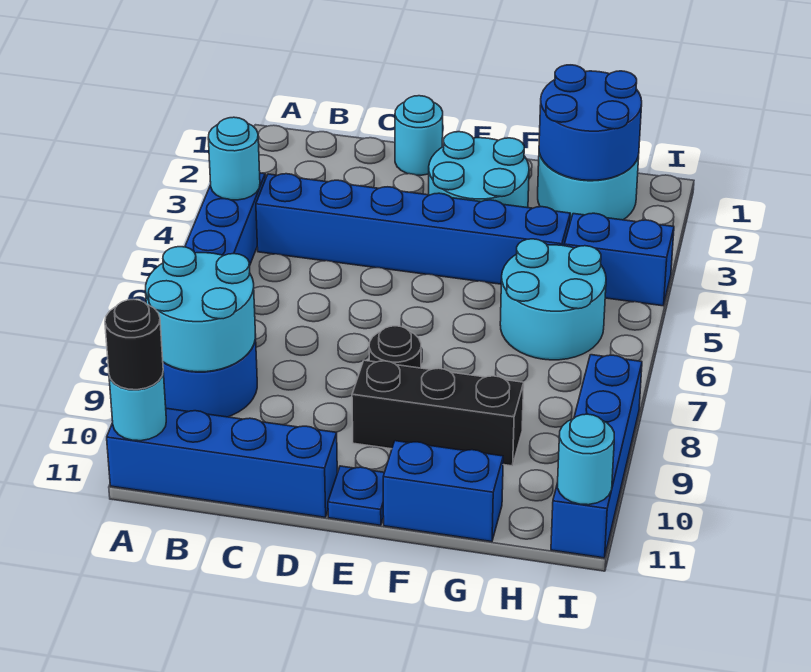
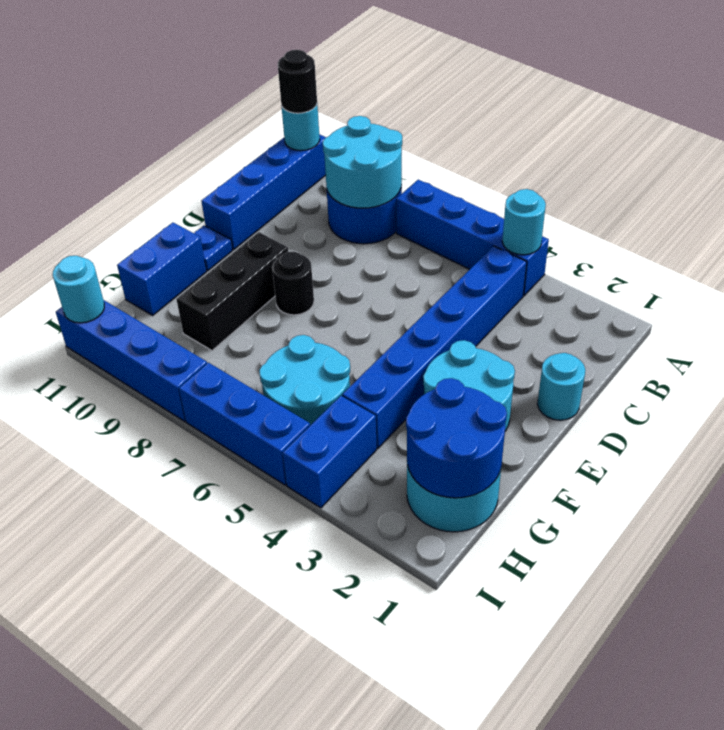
none -> blue 1x3 brick [179,363,310,485]

